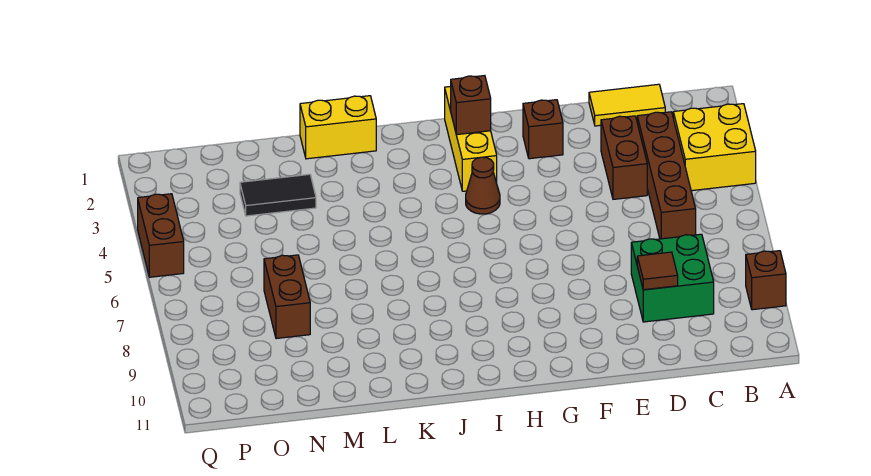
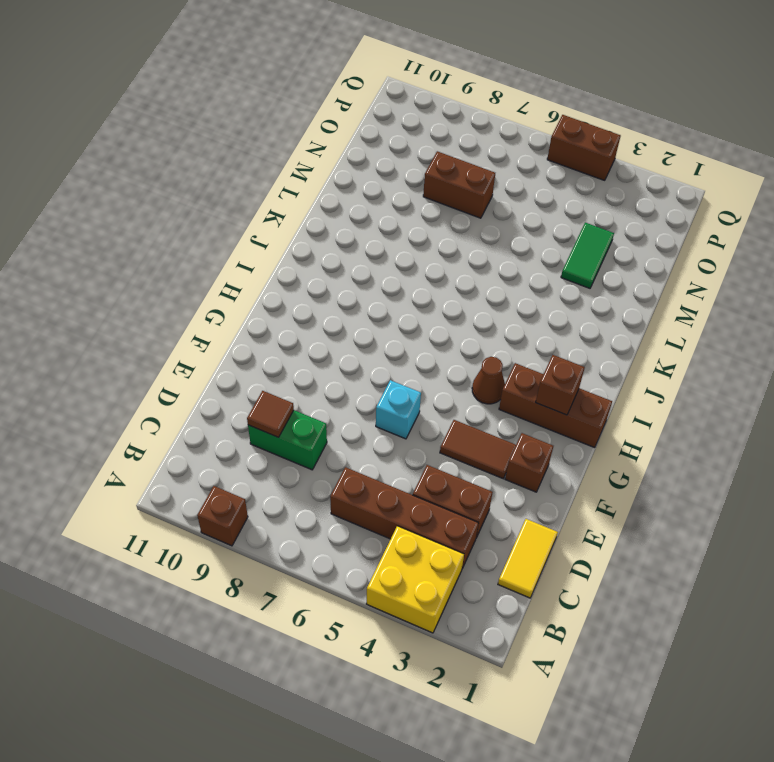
green 2x2 brick [631,234,714,322] -> green 1x2 brick [248,410,327,470]
none -> brown 1x2 tile [440,420,516,479]
none -> cyan 1x1 brick [376,380,421,439]
yellow 1x3 brick [445,86,497,191] -> brown 1x3 brick [499,363,612,448]
yellow 1x2 brick [300,96,376,159] -> none
black 1x2 tile [240,174,316,216] -> green 1x2 tile [561,223,614,288]

